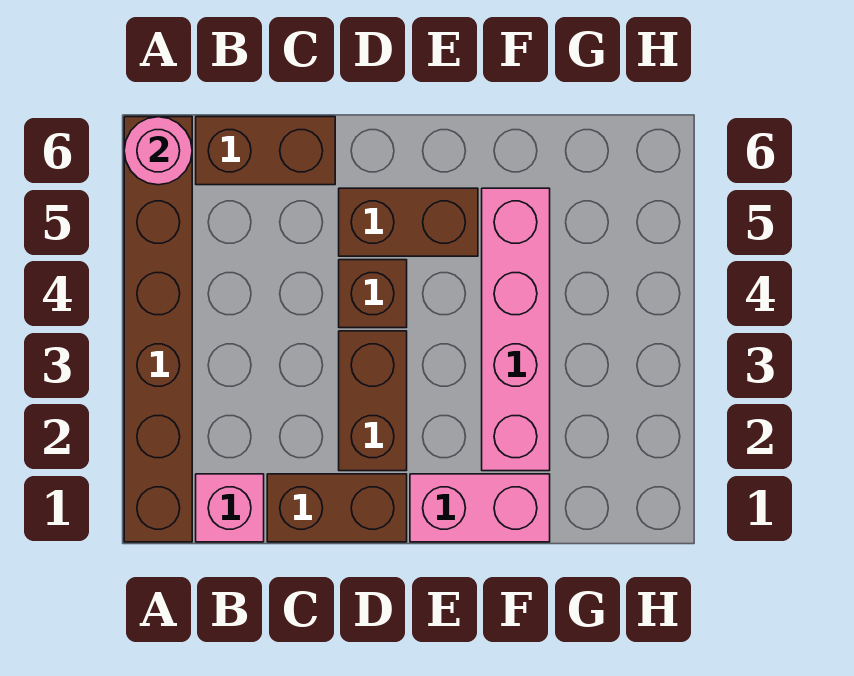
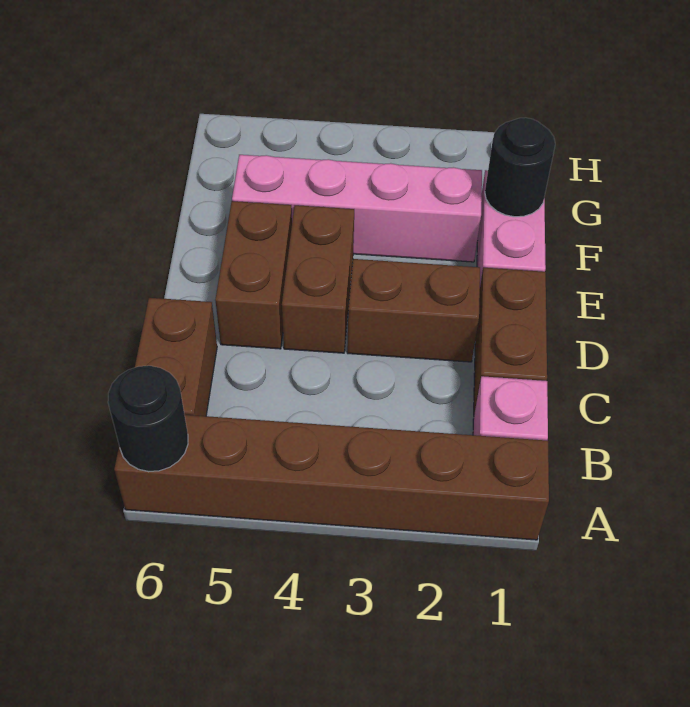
pink 1x1 round brick [124,117,192,185] -> black 1x1 round brick [108,366,188,472]
brown 1x1 brick [339,260,407,328] -> brown 1x2 brick [282,205,354,353]
none -> black 1x1 round brick [485,118,555,217]

